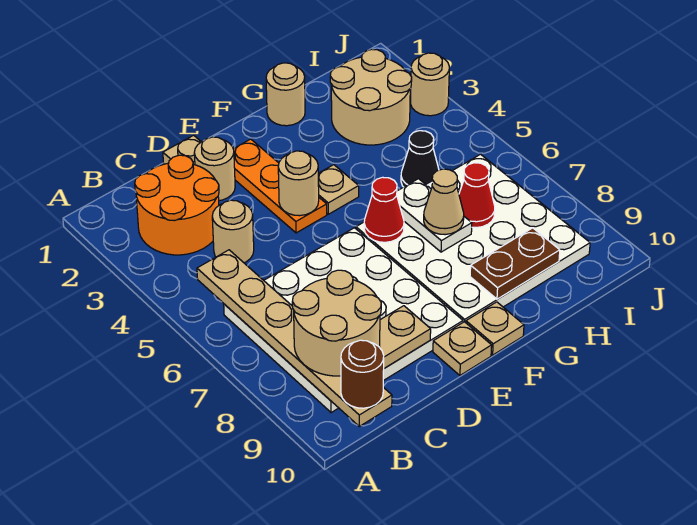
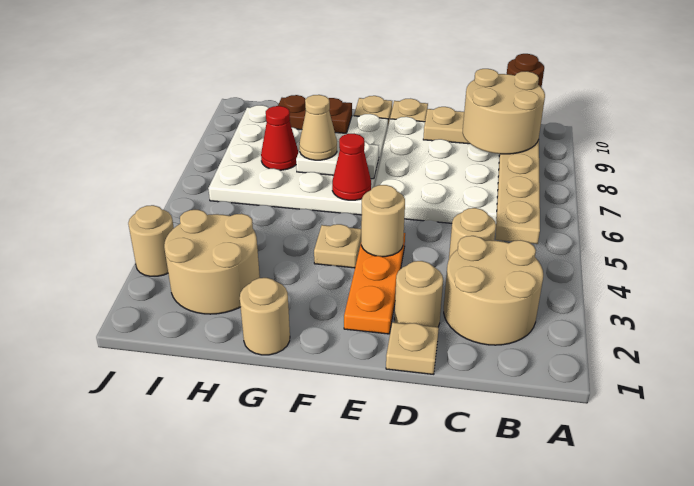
orange 2x2 round brick [135,155,219,255] -> tan 2x2 round brick [444,236,543,345]
white 1x2 plate [397,179,472,252] -> white 1x2 plate turned to [296,142,379,179]
black 1x1 cone [401,131,439,187] -> none

